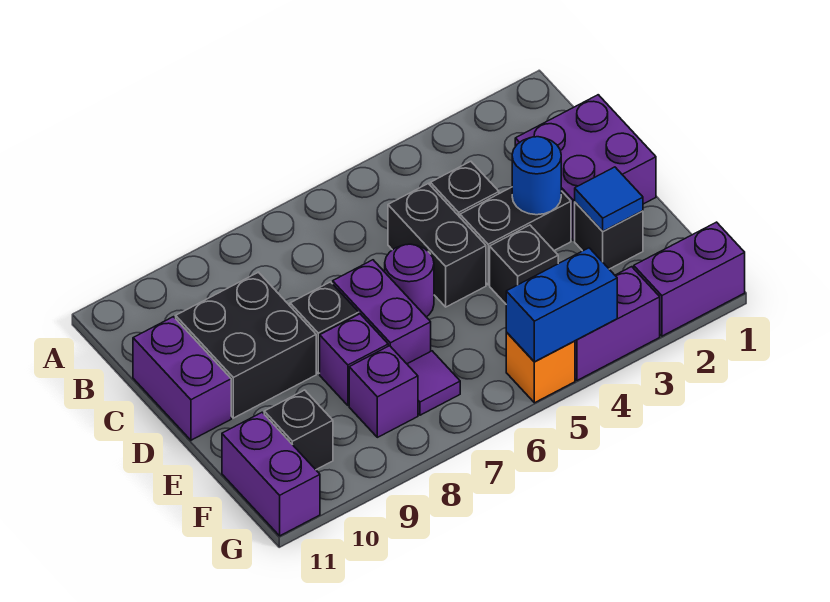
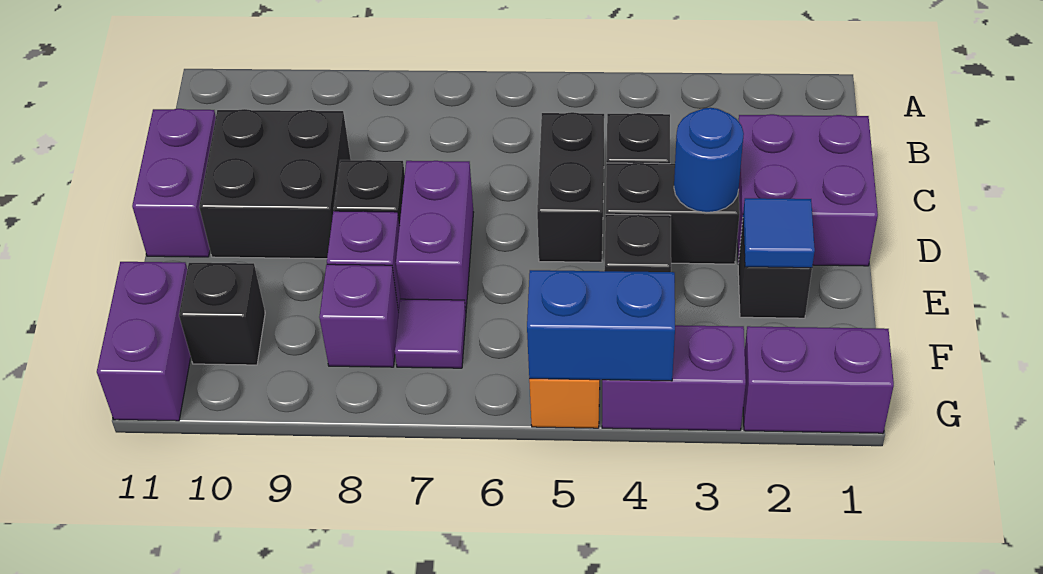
purple 1x1 round brick [385,244,434,317] -> none

